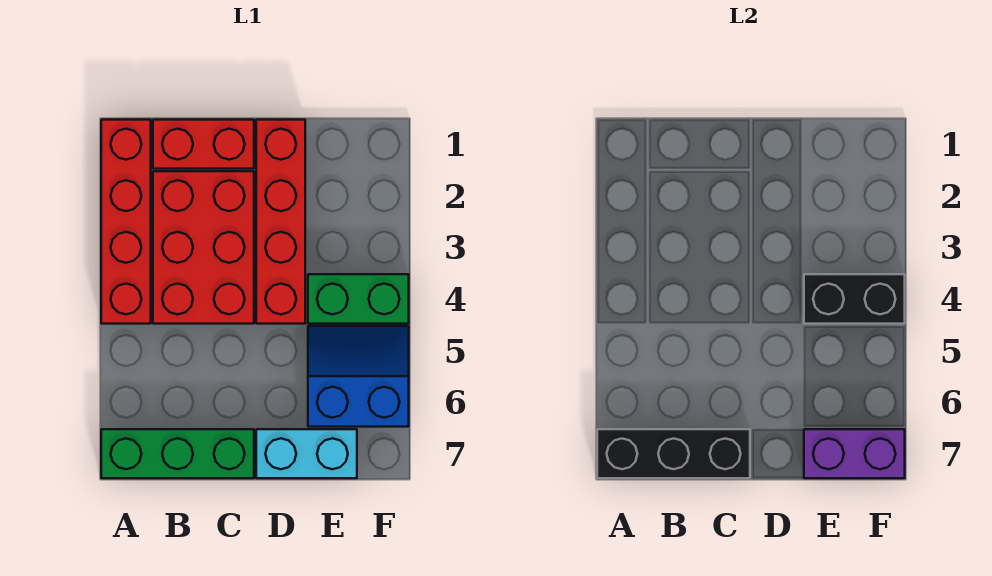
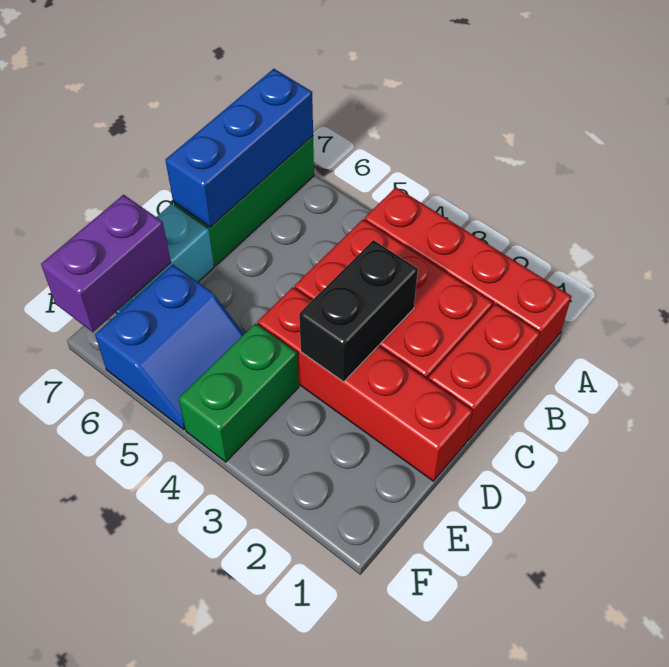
black 1x3 brick [597,429,750,478] -> blue 1x3 brick [165,69,313,227]
black 1x2 brick [804,274,905,324] -> black 1x2 brick moved to [299,240,418,382]

